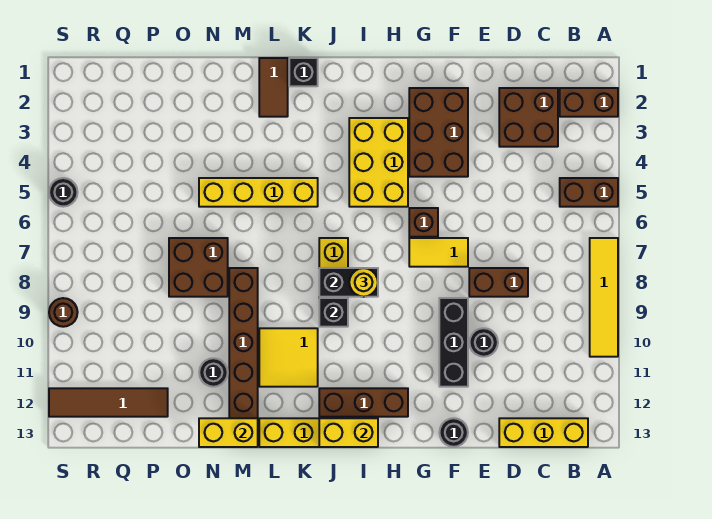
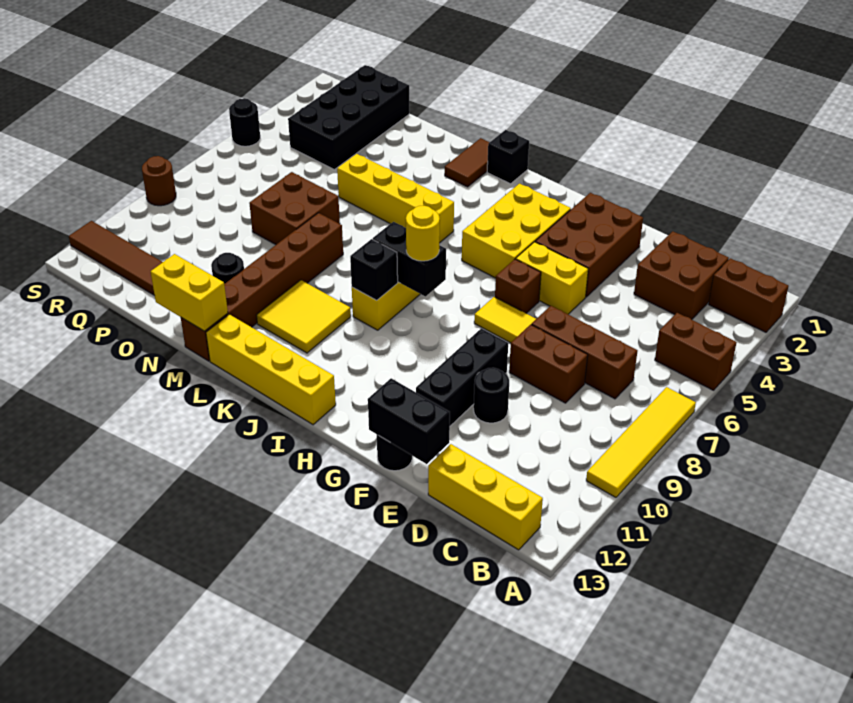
none -> black 1x2 brick [368,378,450,464]
brown 1x3 brick [319,388,408,417] -> brown 1x3 brick moved to [531,306,637,399]
yellow 1x2 brick [319,418,378,447] -> yellow 1x2 brick moved to [516,242,588,314]
none -> black 2x4 brick [288,65,409,169]

